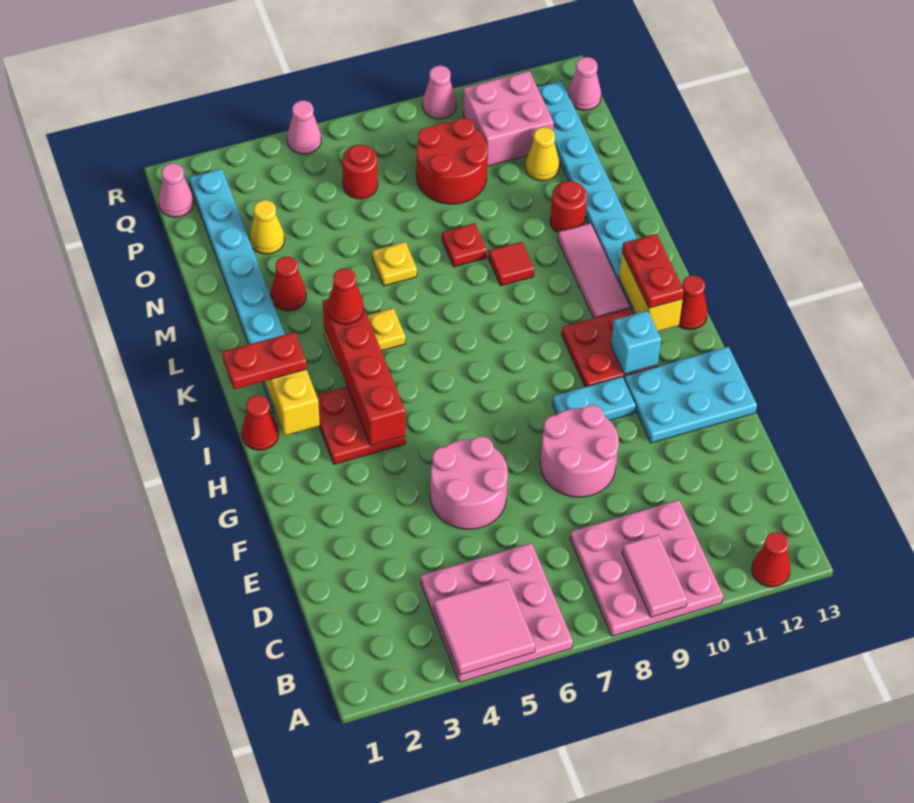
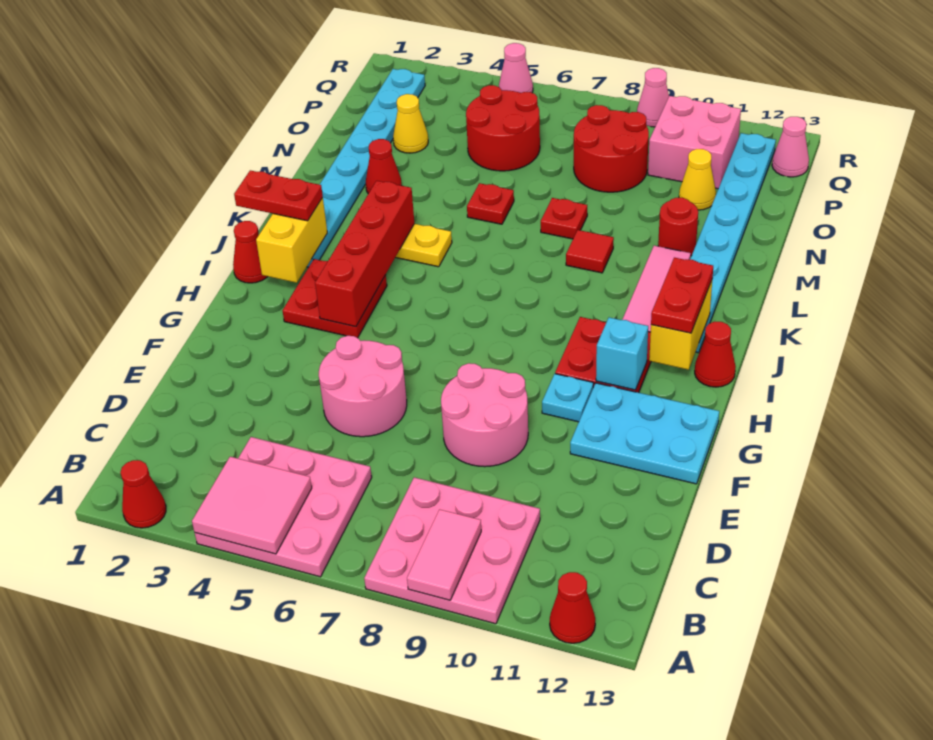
cyan 1x2 plate [552,376,636,420] -> cyan 1x1 plate [542,374,593,422]
red 1x1 cone [327,269,364,325] -> red 1x1 cone moved to [120,460,166,528]
yellow 1x1 plate [372,242,417,286] -> red 1x1 plate [467,183,514,224]
red 1x1 round brick [342,145,378,199] -> red 2x2 round brick [466,85,540,171]
pink 1x1 cone [158,163,194,217] -> none

